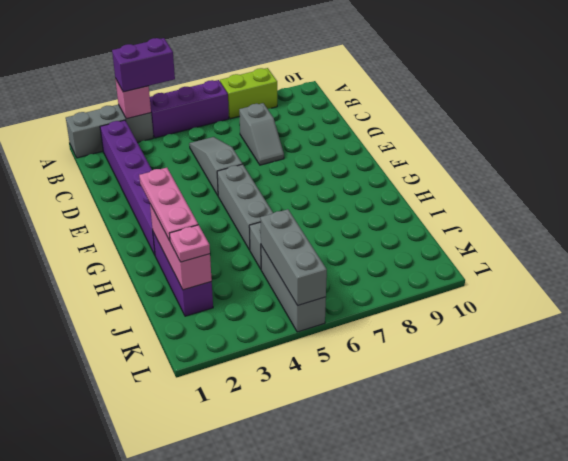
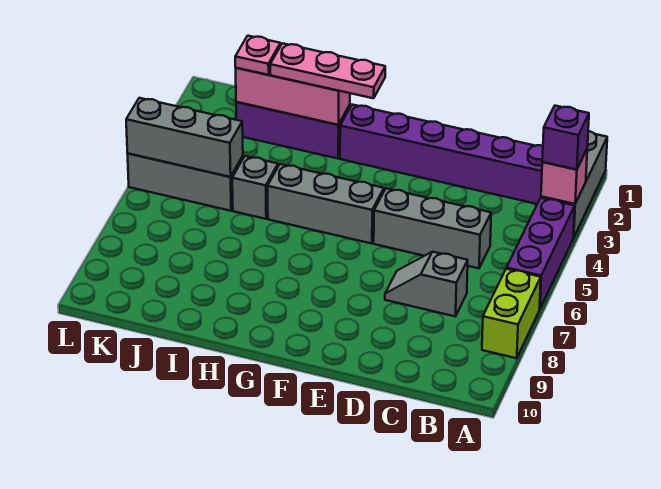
purple 1x2 brick [112,38,175,92] -> purple 1x1 brick [542,106,589,170]
grey 1x3 slope [189,137,242,195] -> grey 1x3 brick [374,188,491,268]

